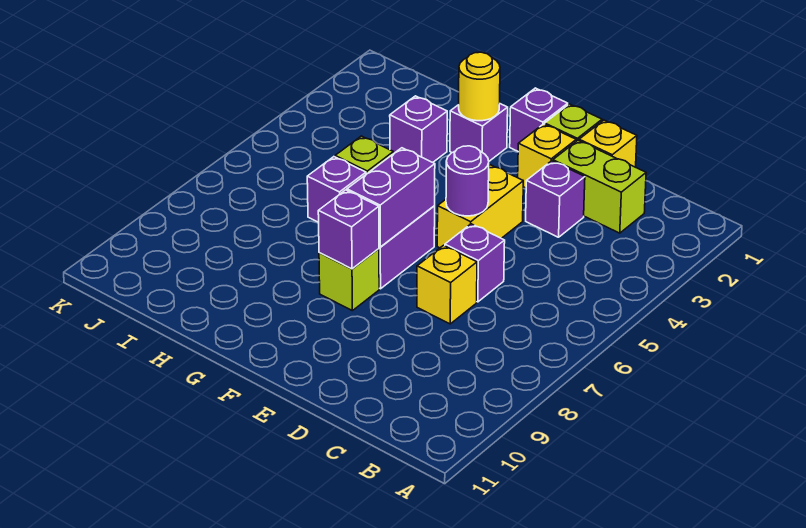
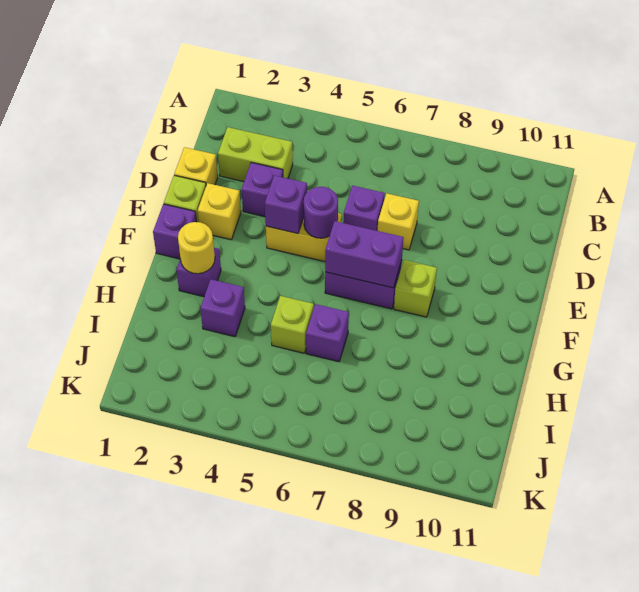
lime 1x2 brick [553,140,646,233] -> lime 1x2 brick turned to [218,127,293,182]
purple 1x1 brick [318,190,379,269] -> purple 1x1 brick moved to [265,175,307,233]

